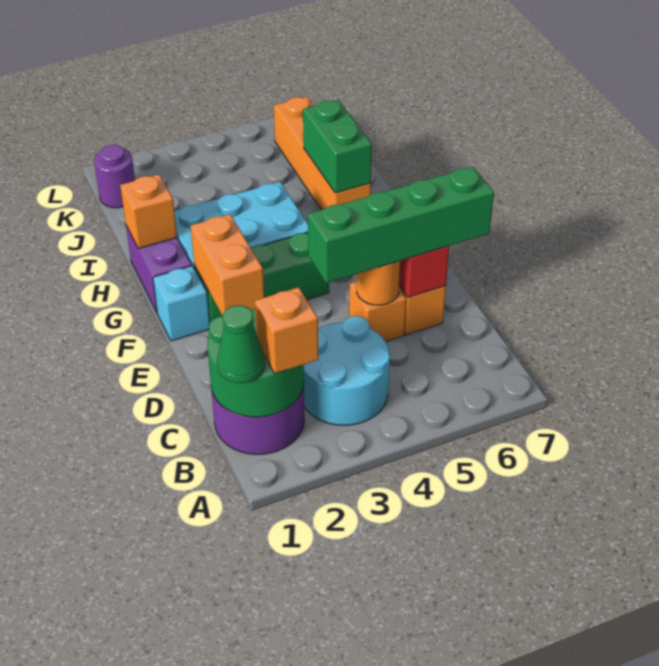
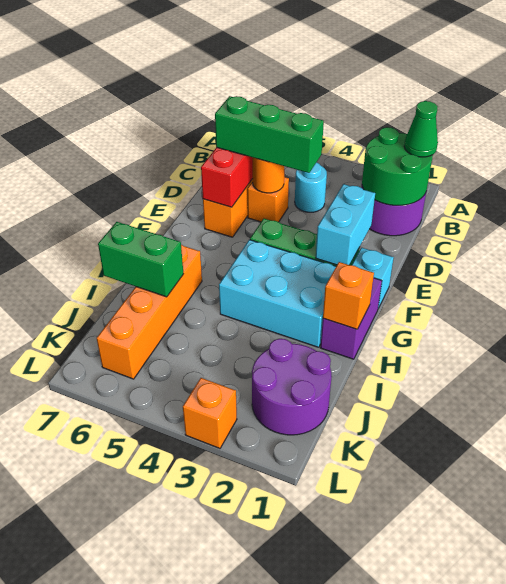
orange 1x1 brick [255,287,318,374] -> orange 1x1 brick moved to [183,378,237,448]
cyan 2x2 round brick [304,316,390,425] -> cyan 1x1 round brick [295,162,327,212]
green 1x4 brick [308,167,494,283] -> green 1x3 brick [215,96,324,173]
orange 1x2 brick [191,214,264,316] -> cyan 1x2 brick [316,184,375,265]
green 1x2 brick [303,100,372,193] -> green 1x2 brick turned to [98,222,183,297]
purple 1x1 round brick [94,145,135,208] -> purple 2x2 round brick [252,339,331,435]

